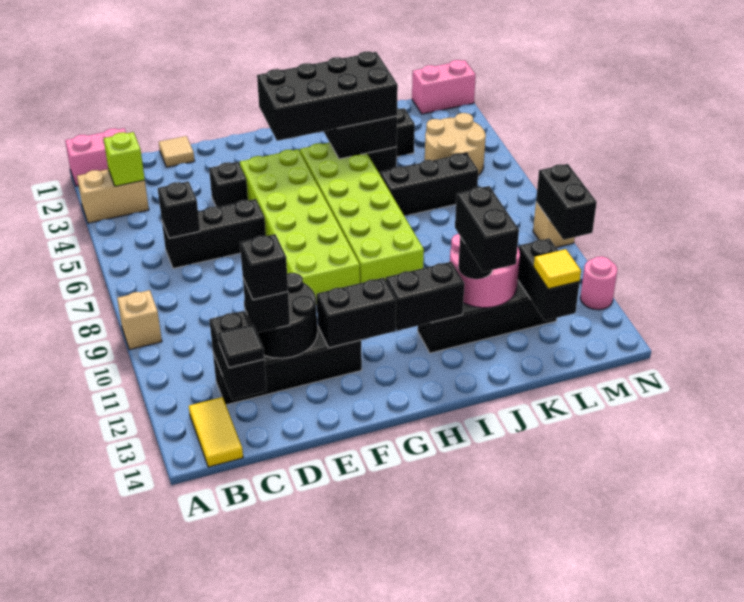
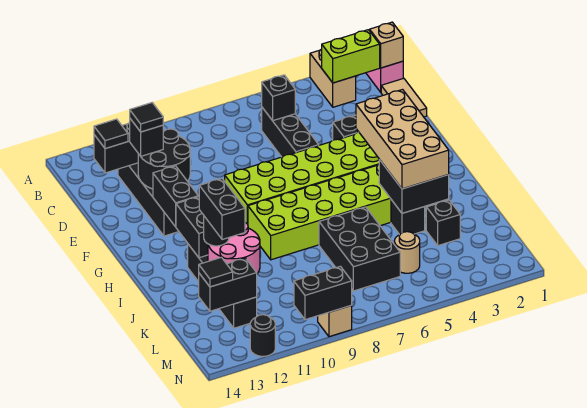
tan 1x1 brick [117,290,162,350] -> tan 1x1 brick moved to [370,22,403,68]
lime 1x1 brick [104,132,145,186] -> lime 1x2 brick [322,30,380,83]
yellow 1x2 tile [189,397,243,467] -> none
tan 1x1 tile [159,136,195,167] -> tan 1x2 tile [381,78,427,117]
black 1x1 brick [240,234,288,300] -> black 1x1 tile [130,103,163,132]
black 2x4 brick [257,51,398,141] -> tan 2x4 brick [356,90,449,189]
black 1x3 brick [380,153,478,216] -> black 2x3 brick [319,207,400,291]
black 1x2 brick [455,186,519,272] -> black 1x2 brick turned to [199,179,245,240]
tan 2x2 round brick [425,113,486,175] -> tan 1x1 round brick [395,232,420,273]
yellow 1x1 tile [534,249,581,289] -> black 1x1 tile [199,257,233,287]
pink 1x2 brick [412,60,476,114] -> none
pink 1x1 round brick [580,256,617,310] -> black 1x1 round brick [250,315,275,356]

